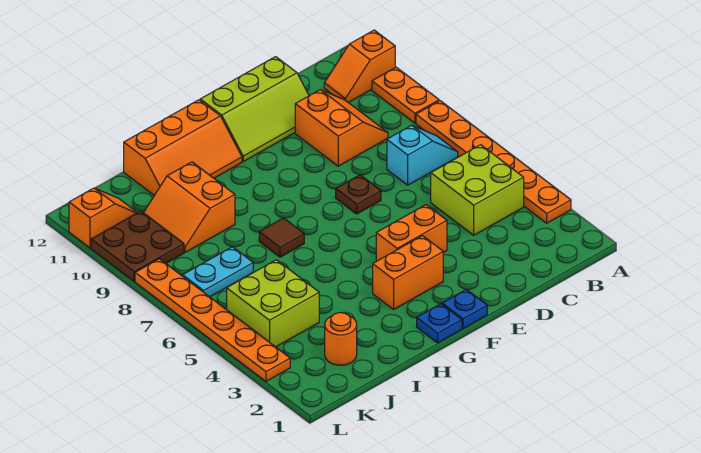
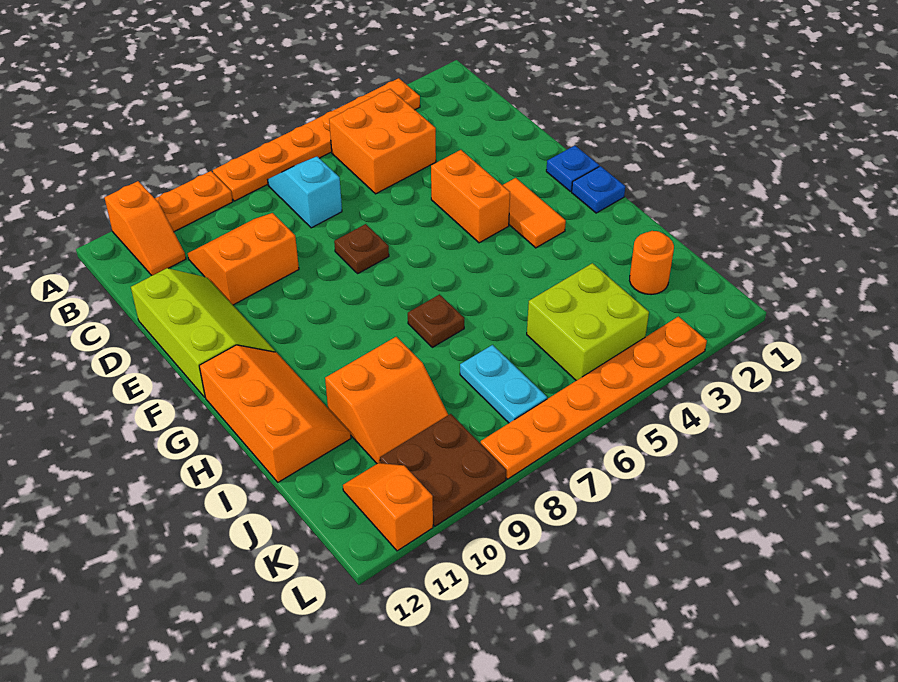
lime 2x2 brick [431,145,524,235] -> orange 2x2 brick [329,89,436,194]
orange 1x2 brick [373,236,443,309] -> orange 1x2 tile [503,178,566,248]
brown 1x1 tile [259,218,304,257] -> brown 1x1 plate [408,295,464,347]

